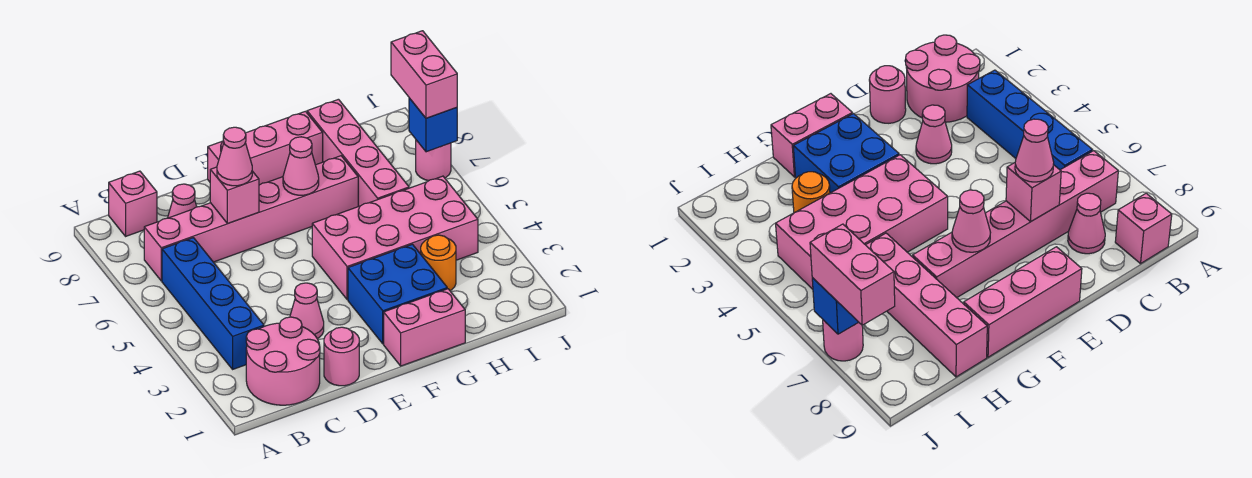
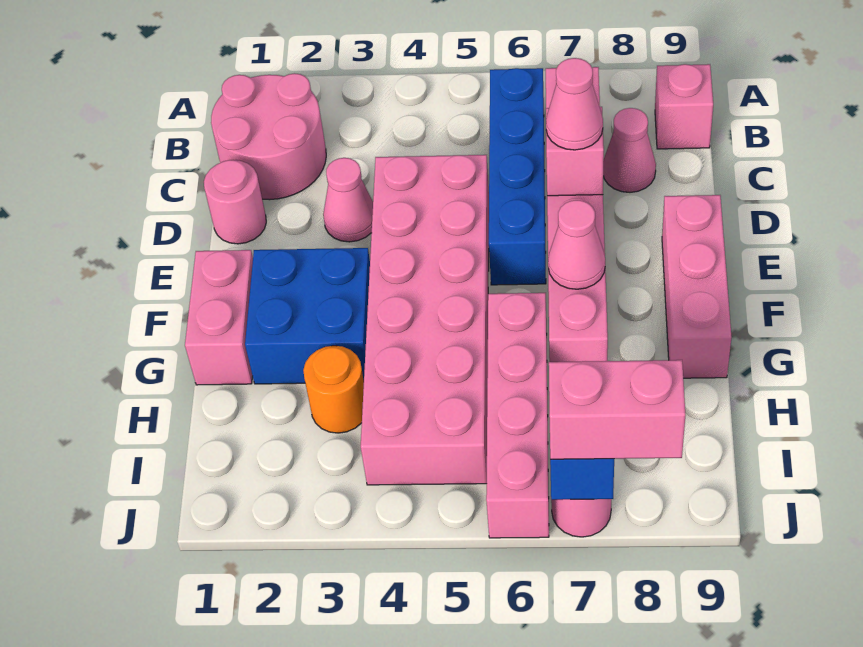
blue 1x4 brick [162,238,264,369] -> blue 1x4 brick turned to [489,68,546,285]
pink 2x4 brick [312,176,478,300] -> pink 2x6 brick [361,155,489,485]
pink 1x4 brick [307,99,409,206] -> pink 1x4 brick turned to [486,293,549,538]

